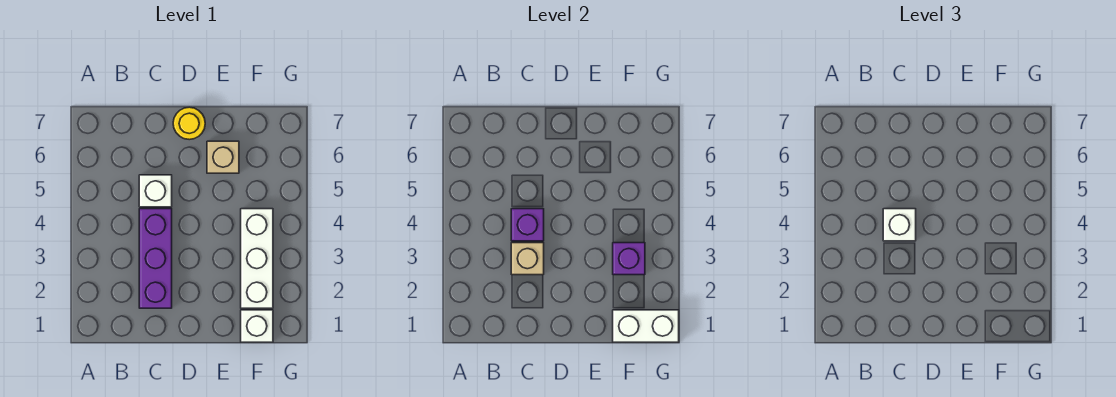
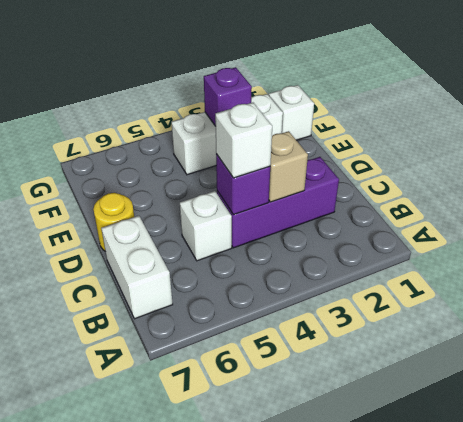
tan 1x1 brick [207,141,239,173] -> none
white 1x2 brick [613,310,679,342] -> white 1x2 brick moved to [101,216,173,319]

